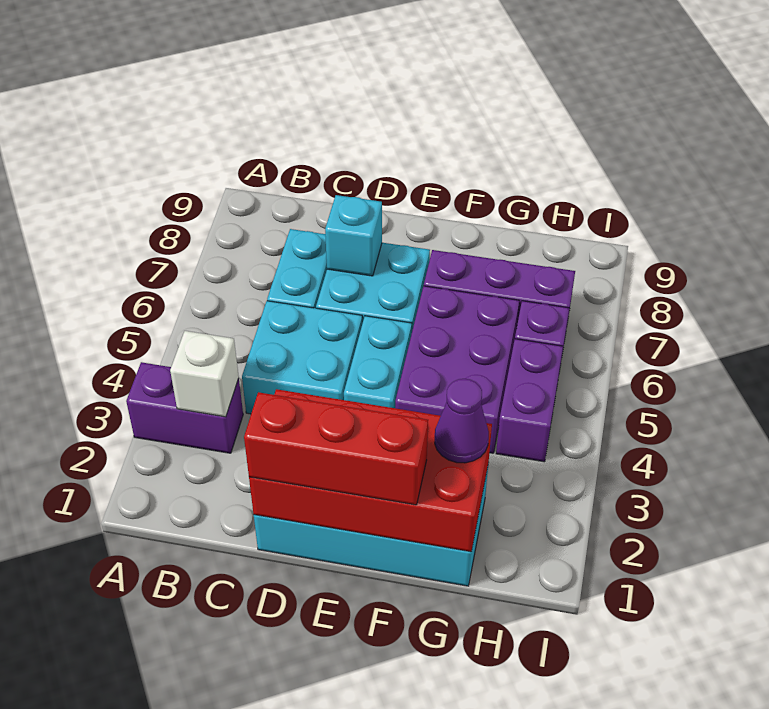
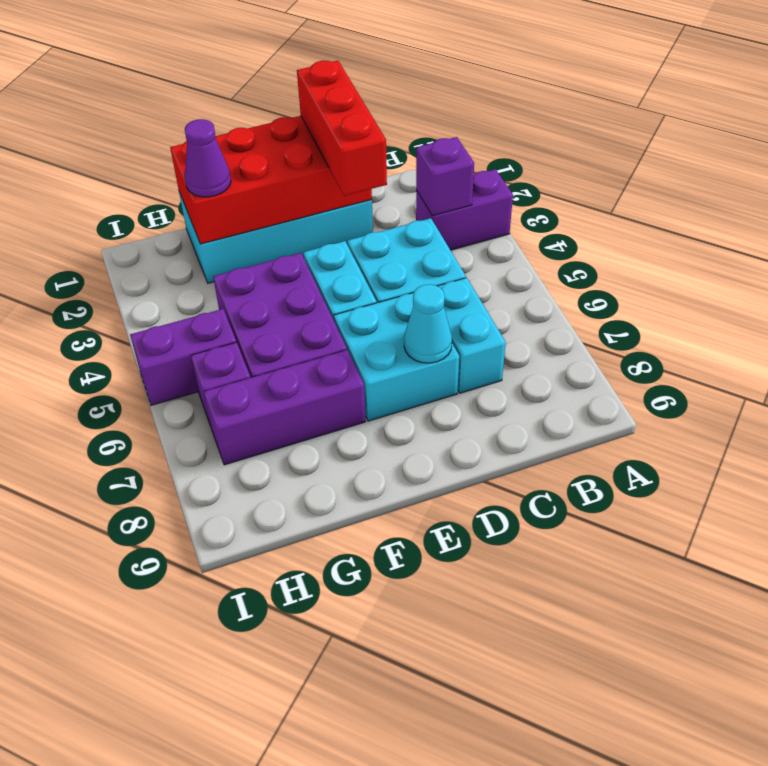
white 1x1 brick [170,331,239,417] -> purple 1x1 brick [416,137,474,216]
red 1x3 brick [244,392,428,505] -> red 1x3 brick turned to [297,61,387,196]
cyan 1x1 brick [325,195,382,276] -> cyan 1x1 cone [404,284,452,363]
purple 1x2 brick [496,339,563,462] -> purple 1x2 brick turned to [130,309,236,405]

